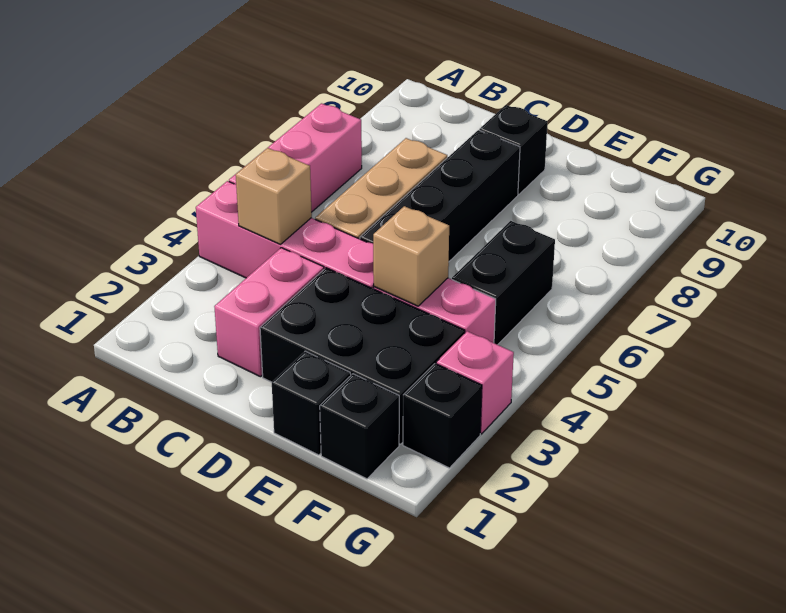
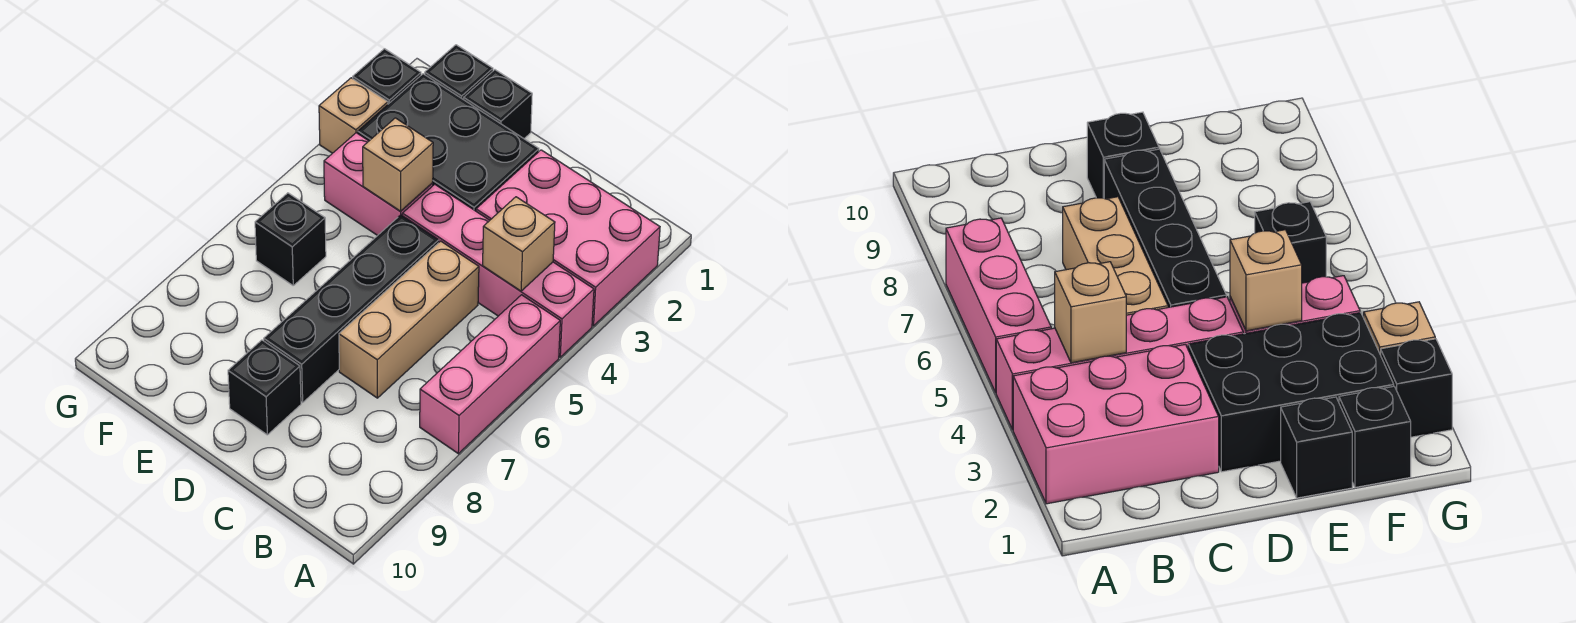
pink 1x2 brick [214,248,324,377] -> pink 2x3 brick [476,150,660,326]
black 1x2 brick [452,221,555,345] -> black 1x1 brick [255,193,326,285]
pink 1x1 brick [436,331,514,434] -> tan 1x1 brick [319,78,388,153]

